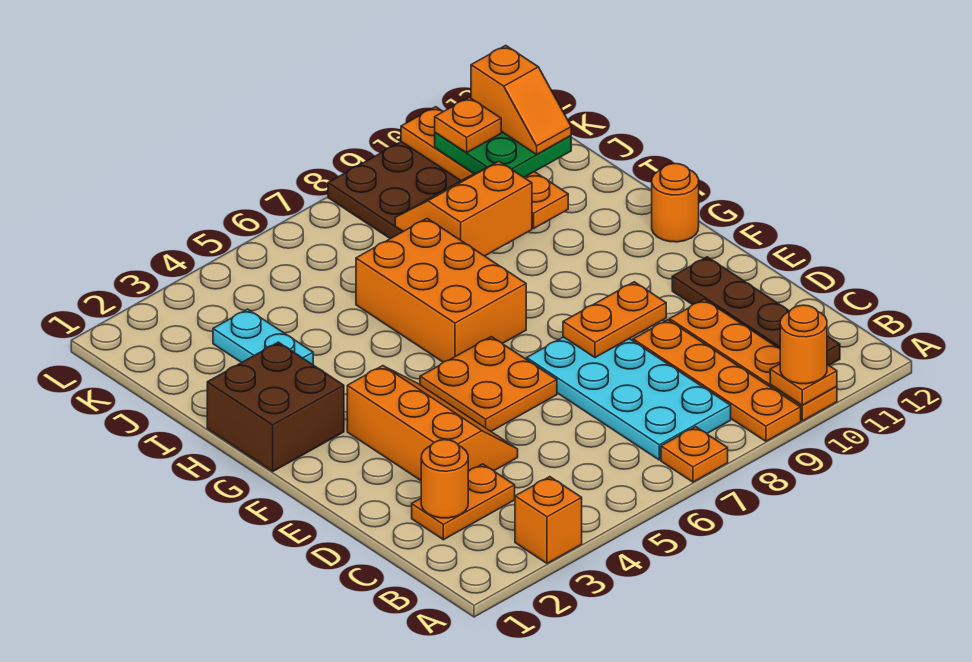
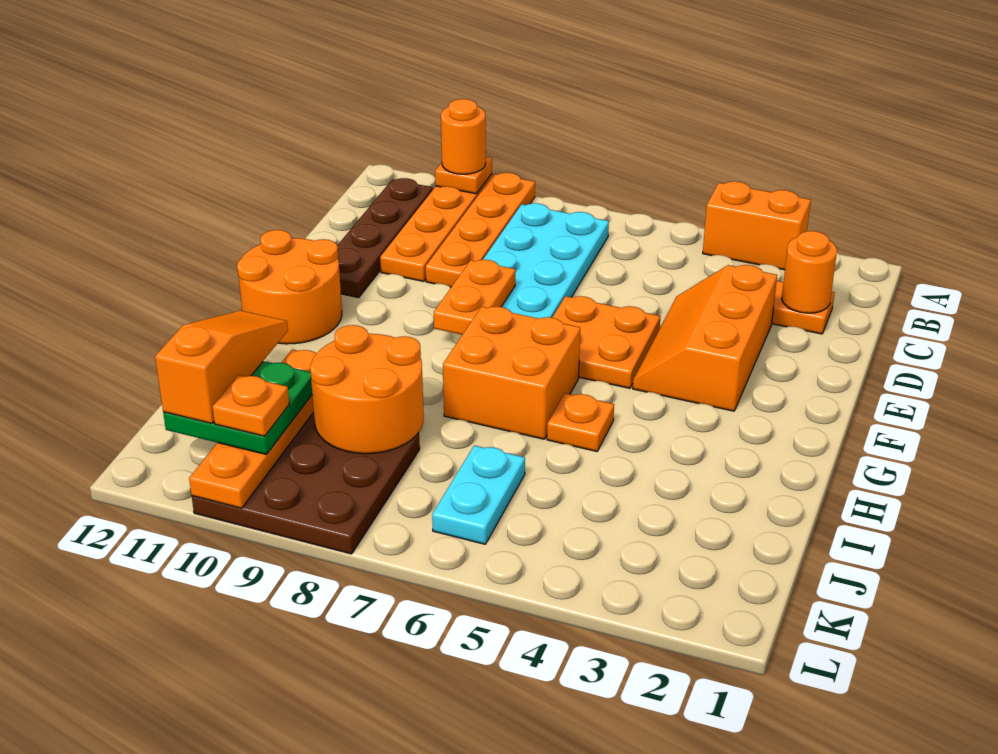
orange 1x1 brick [515,477,582,563] -> orange 1x2 brick [703,181,811,270]
orange 1x1 plate [661,427,728,482] -> orange 1x1 plate moved to [547,393,614,451]
orange 1x2 plate [563,282,666,358] -> orange 1x2 plate turned to [434,260,516,335]
brown 2x2 brick [207,342,344,471] -> none
orange 2x3 brick [356,219,526,362] -> orange 2x2 brick [443,306,580,439]
orange 1x1 round brick [652,164,699,242] -> orange 2x2 round brick [237,230,342,344]
cyan 1x2 plate [213,309,313,365] -> cyan 1x2 plate moved to [432,445,525,544]
orange 2x2 slope [395,161,532,256] -> orange 2x2 round brick [310,325,424,454]
orange 1x2 slope [471,45,571,154] -> orange 1x3 slope [155,311,288,423]

